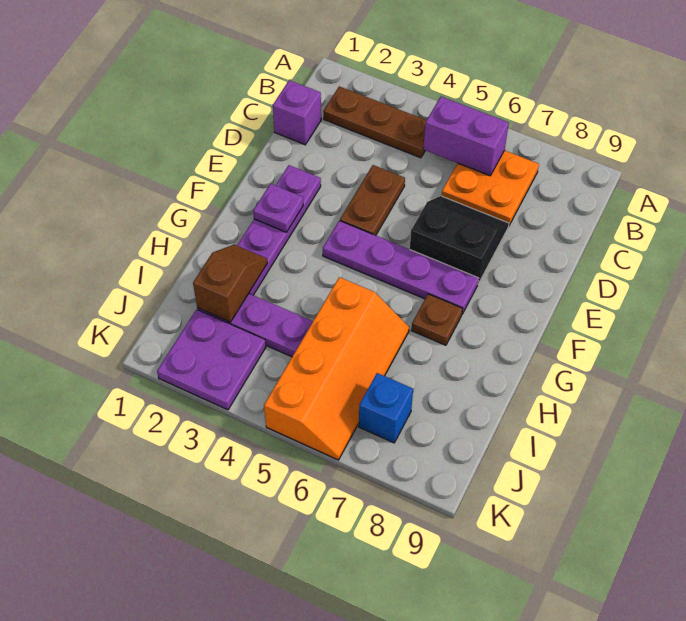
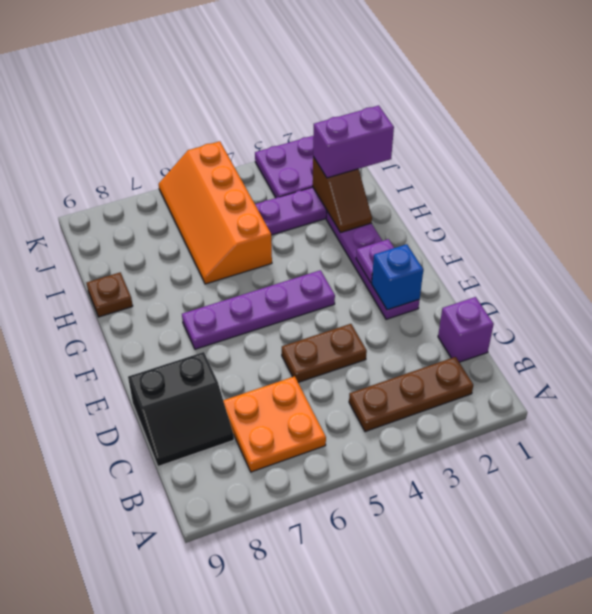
purple 1x2 brick [424,97,509,176] -> purple 1x2 brick moved to [313,106,394,178]
brown 1x2 plate [340,165,405,235] -> brown 1x2 plate turned to [282,324,367,382]
black 2x2 slope [410,196,509,284] -> black 2x2 slope moved to [128,352,234,466]
brown 1x1 plate [411,294,462,345] -> brown 1x1 plate moved to [87,272,133,317]
blue 1x1 brick [359,373,413,443] -> blue 1x1 brick moved to [372,244,423,310]

